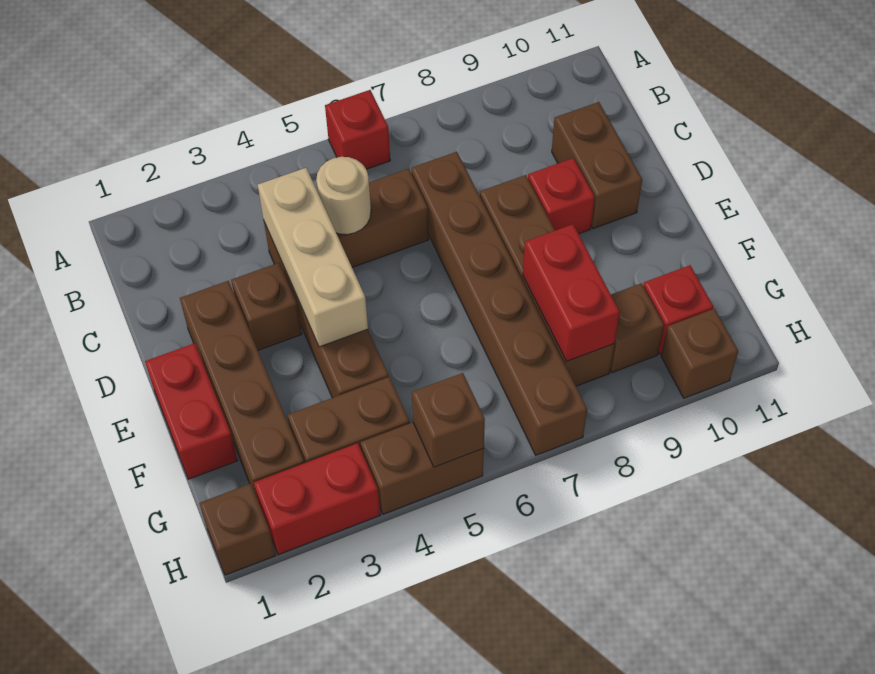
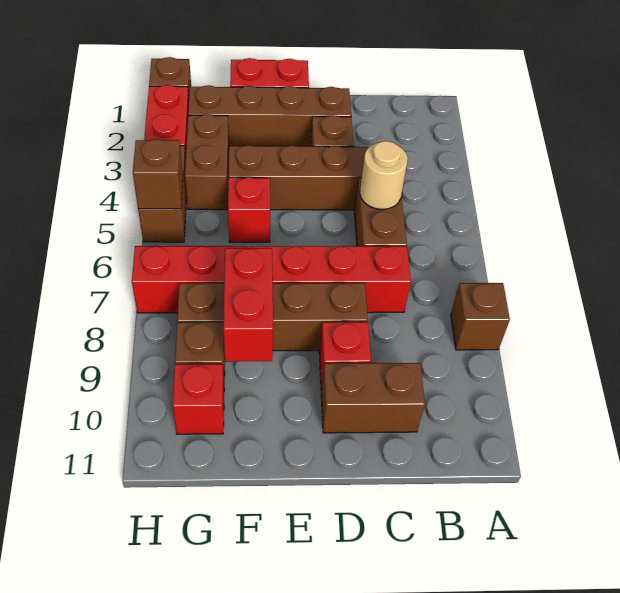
red 1x1 brick [325,90,390,169] -> red 1x1 brick moved to [228,177,270,242]
tan 1x3 brick [258,168,368,347] -> none
brown 1x6 brick [411,152,587,455] -> red 1x6 brick [132,246,411,313]
red 1x2 brick [523,224,620,362] -> red 1x2 brick turned to [223,248,273,362]
brown 1x1 brick [661,309,738,398] -> brown 1x1 brick moved to [451,283,510,350]

